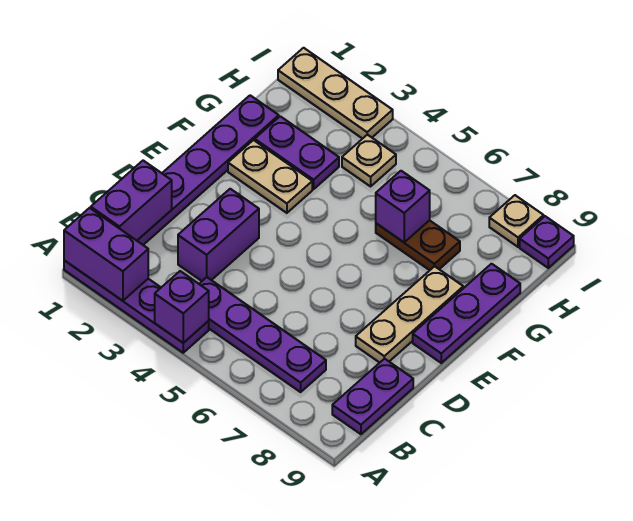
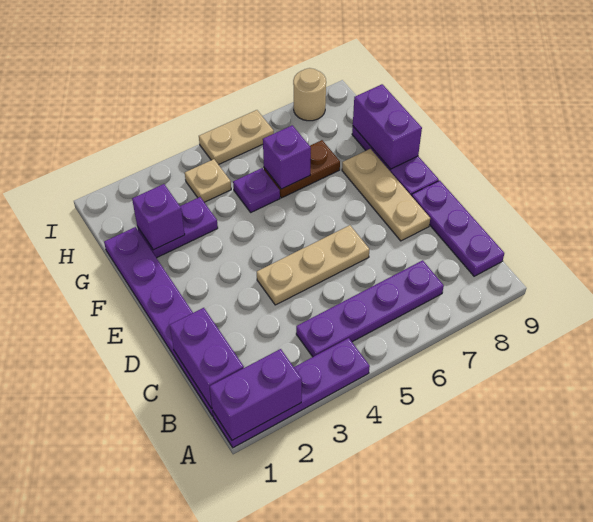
purple 1x1 brick [155,271,209,343] -> purple 1x1 brick moved to [132,184,185,250]
purple 1x2 plate [332,359,413,434] -> purple 1x3 plate [412,181,504,276]
purple 1x2 brick [178,189,259,281] -> purple 1x2 brick moved to [353,84,422,169]
tan 1x2 plate [228,140,312,213] -> tan 1x2 plate moved to [199,110,274,165]
tan 1x3 plate [278,48,393,139] -> tan 1x3 plate moved to [257,225,370,305]
tan 1x1 plate [489,195,544,247] -> tan 1x1 round brick [293,68,326,121]
purple 1x1 plate [520,216,574,268] -> purple 1x1 plate moved to [233,168,280,212]

